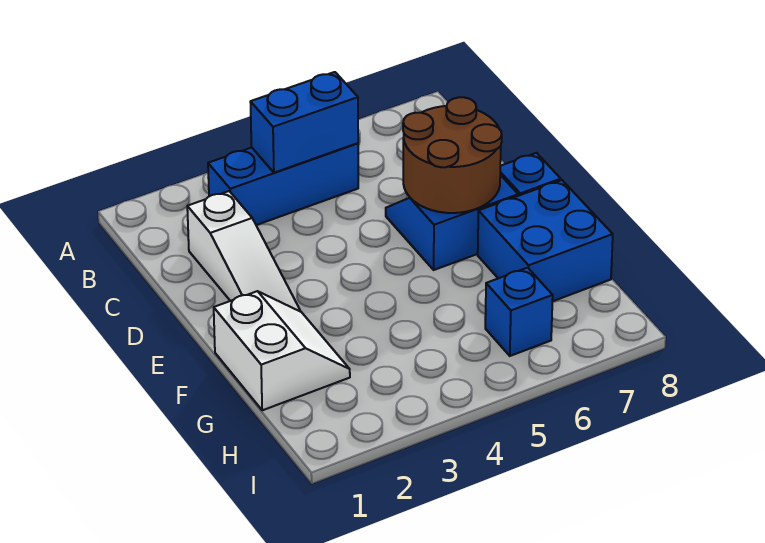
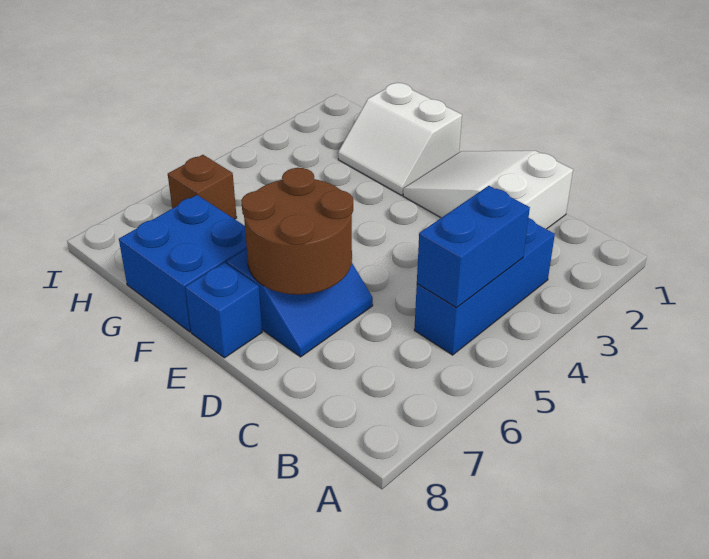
white 1x3 slope [187,191,301,312] -> white 2x3 slope [403,151,573,229]
blue 1x1 brick [485,268,553,356] -> brown 1x1 brick [168,155,237,219]

